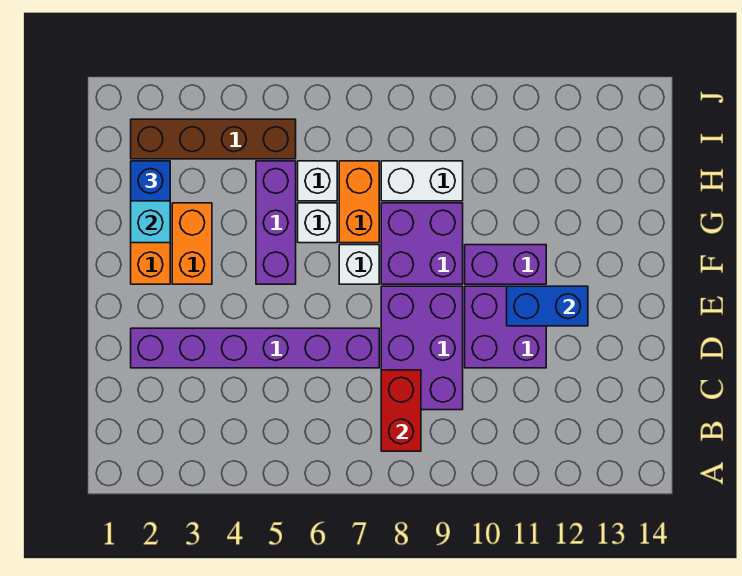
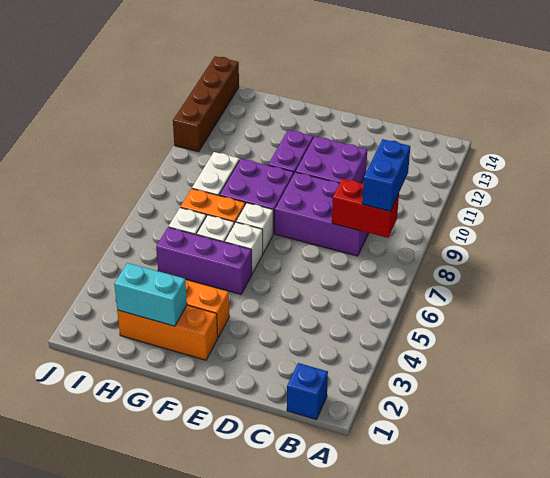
purple 1x6 brick [131,328,379,368] -> none
blue 1x2 brick [507,286,588,326] -> blue 1x2 brick moved to [362,139,410,211]
none -> white 1x1 brick [225,222,263,273]
blue 1x1 brick [131,161,170,201] -> blue 1x1 brick moved to [287,363,328,419]
brown 1x4 brick [131,119,296,159] -> brown 1x4 brick moved to [173,56,239,152]

